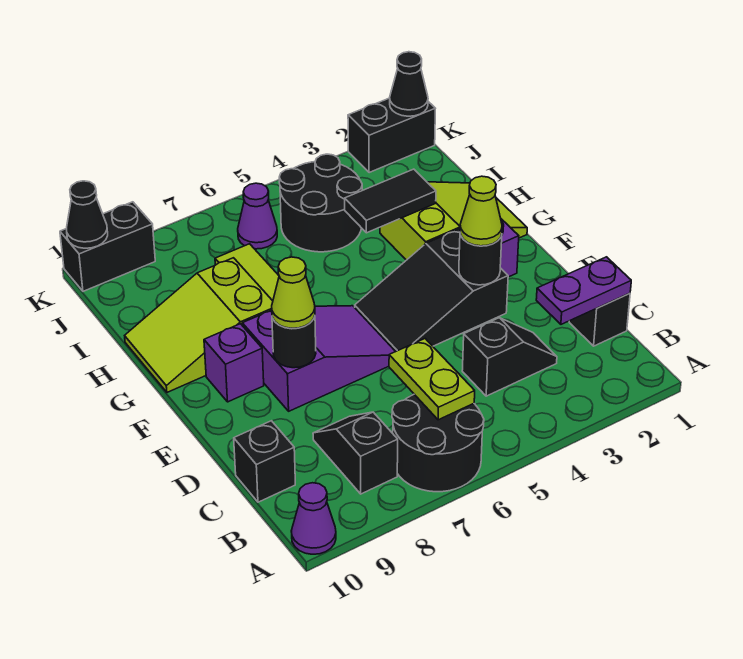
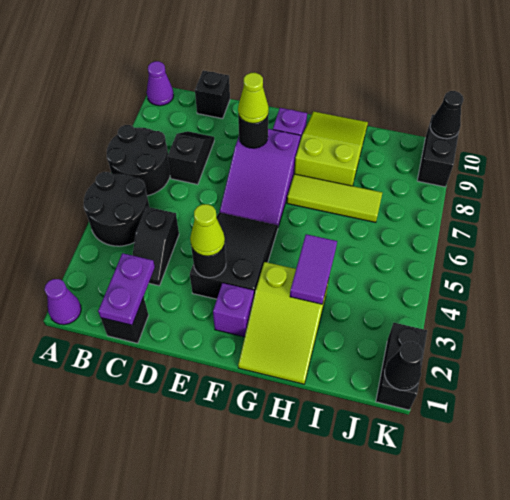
lime 1x2 plate [389,339,475,420] -> none
black 1x2 slope [313,412,398,494] -> black 1x2 slope turned to [167,131,214,185]
black 1x2 tile [345,169,436,233] -> purple 1x2 tile [290,234,337,304]
black 2x2 round brick [279,154,362,252] -> black 2x2 round brick moved to [83,172,149,246]
purple 1x1 cone [238,183,277,249] -> purple 1x1 cone moved to [45,279,81,325]

